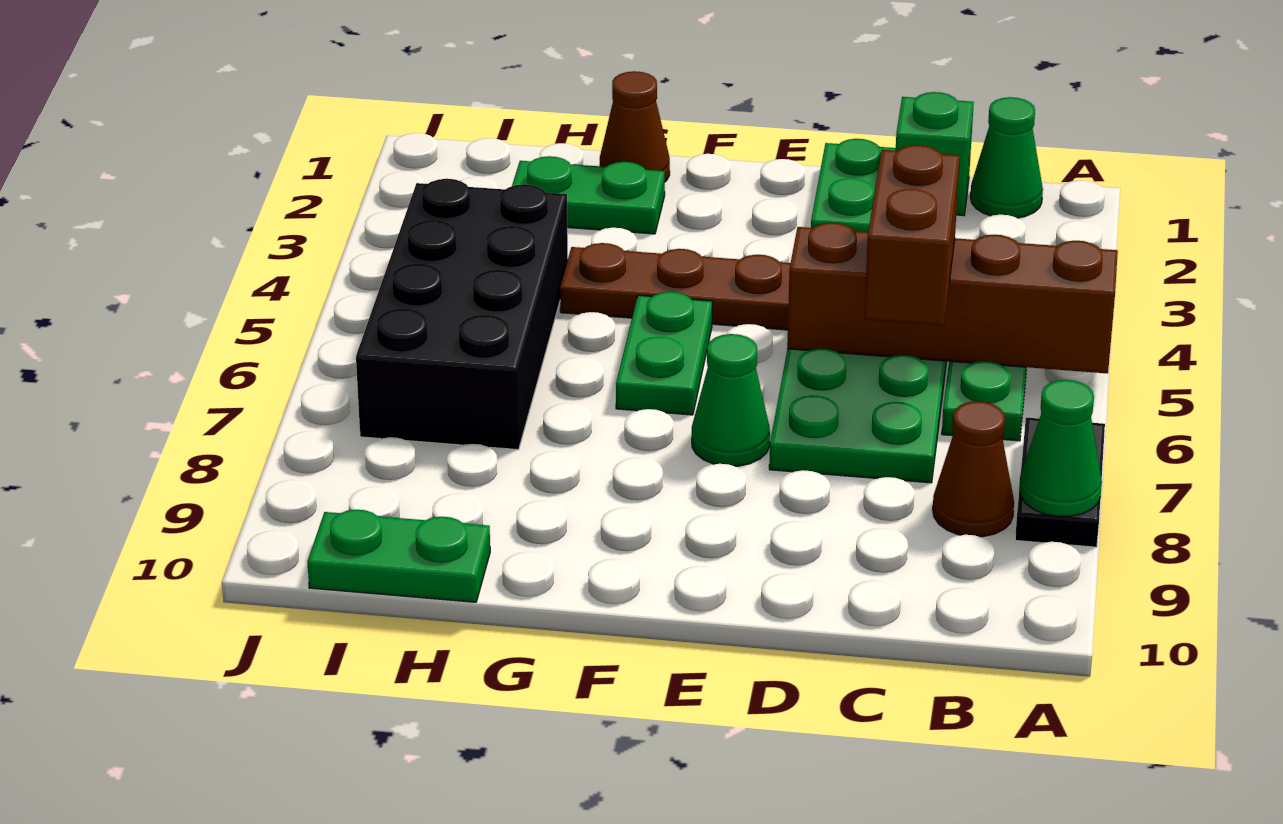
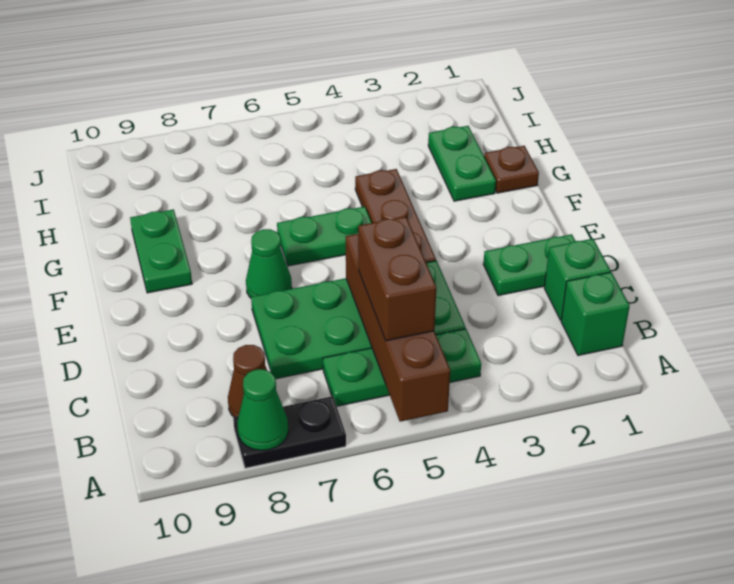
green 1x1 cone [970,97,1043,218] -> green 1x1 brick [561,272,630,356]
brown 1x2 brick [864,145,960,325] -> brown 1x2 brick turned to [358,217,436,341]
brown 1x1 cone [600,71,670,182] -> brown 1x1 plate [484,146,539,193]
black 2x4 brick [356,179,568,450] -> none
green 1x2 plate [307,510,490,602] -> green 1x2 plate moved to [130,209,192,293]

